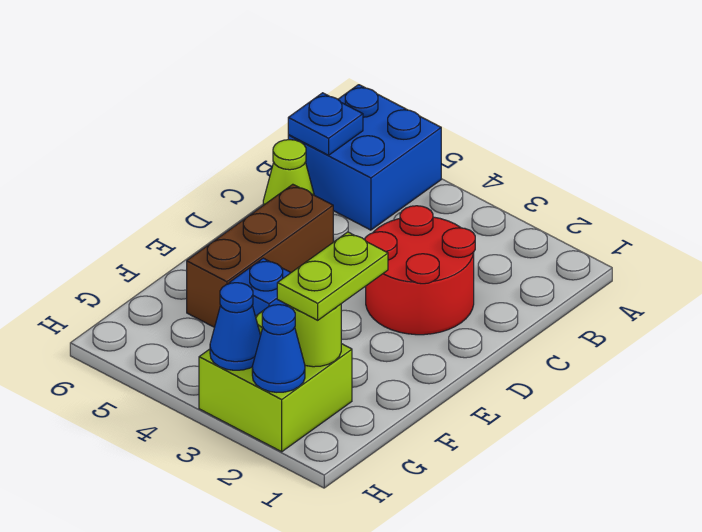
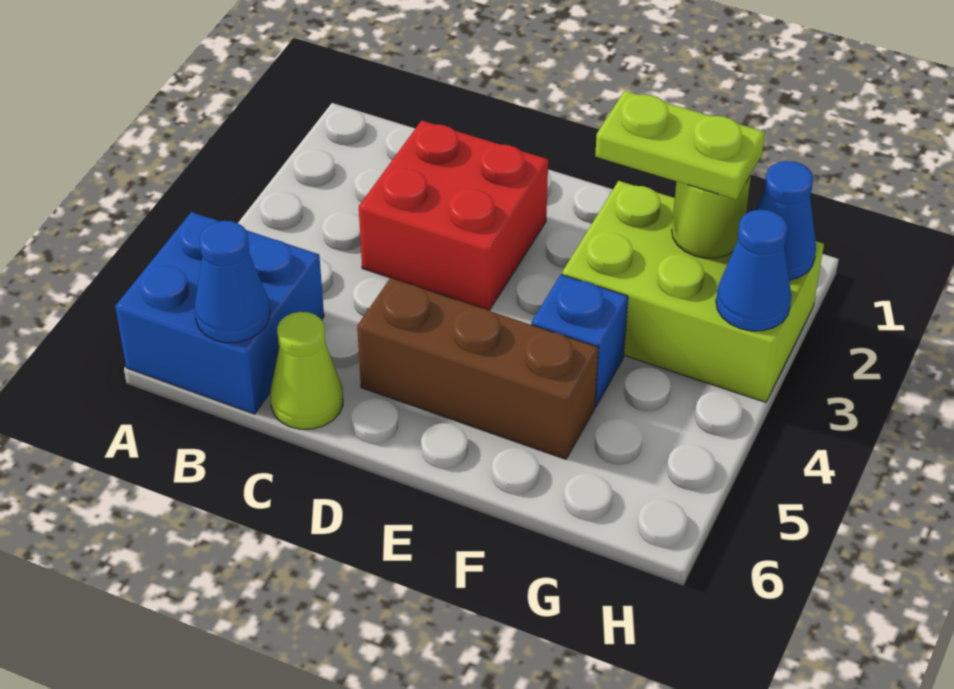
blue 1x1 plate [288,93,363,155] -> blue 1x1 cone [195,221,270,343]
red 2x2 round brick [364,206,475,335] -> red 2x2 brick [359,120,548,310]
lime 2x2 brick [199,310,352,452] -> lime 2x3 brick [562,181,824,402]

